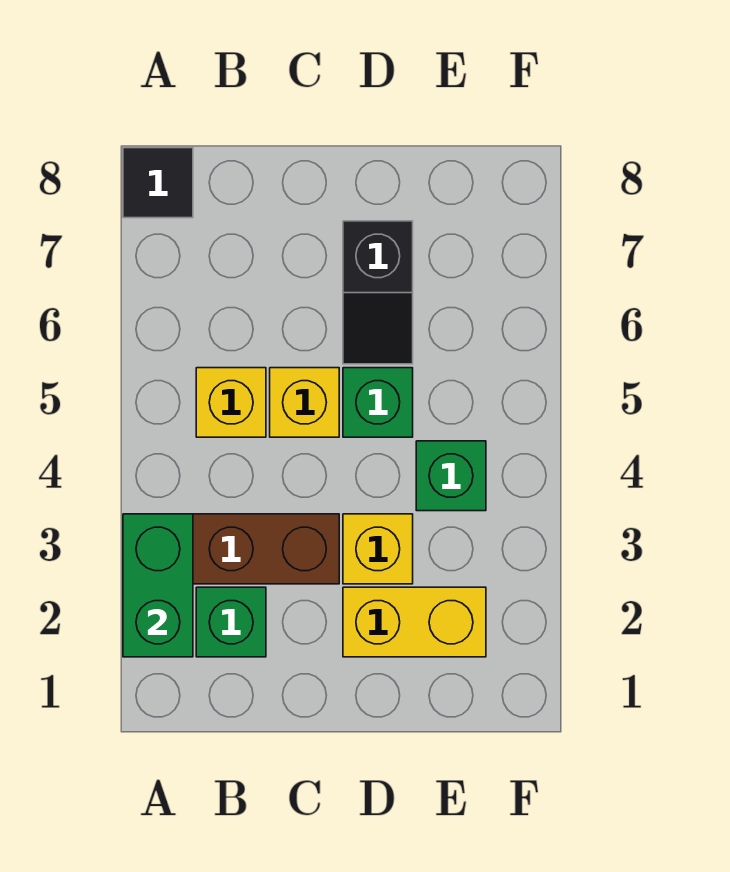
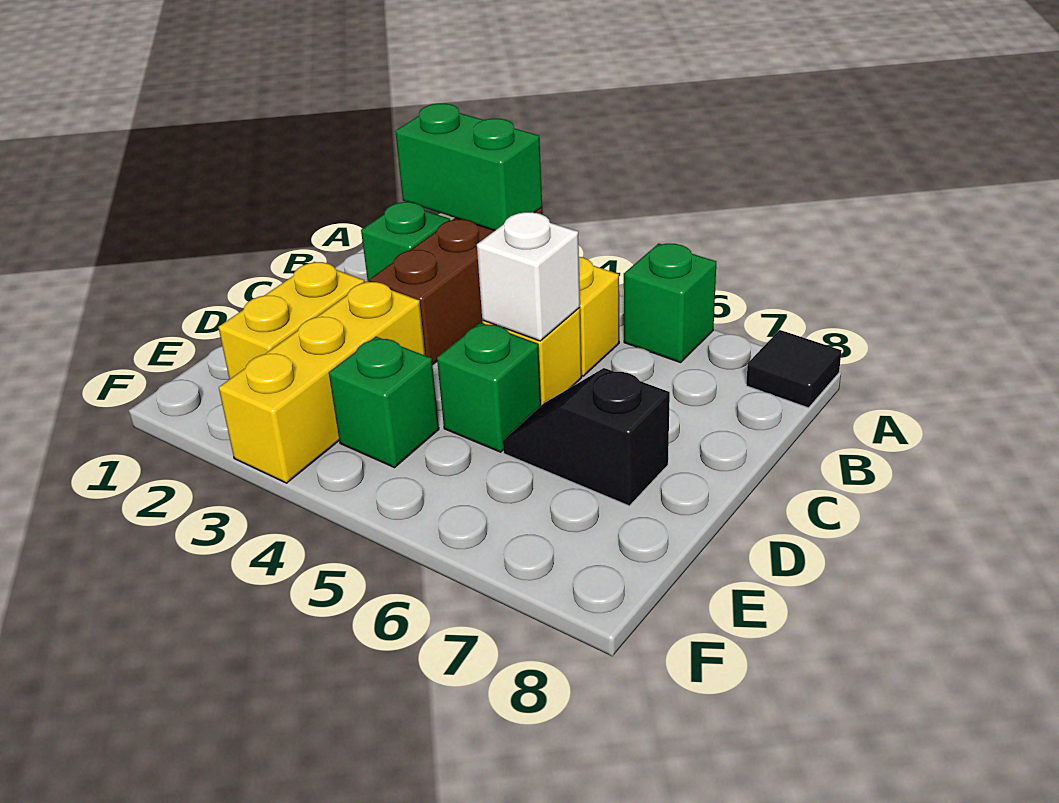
none -> green 1x1 brick [624,243,716,363]
none -> white 1x1 brick [477,212,580,341]
yellow 1x1 brick [343,514,413,584] -> yellow 1x3 brick [219,281,425,483]

